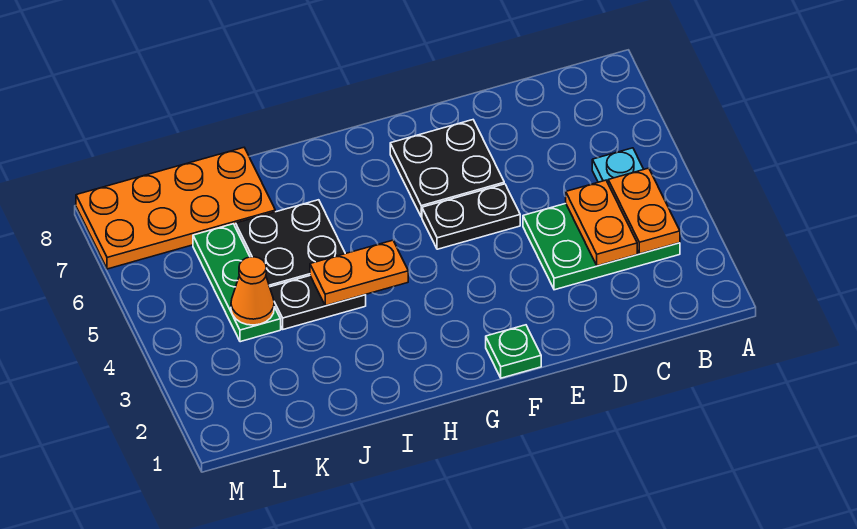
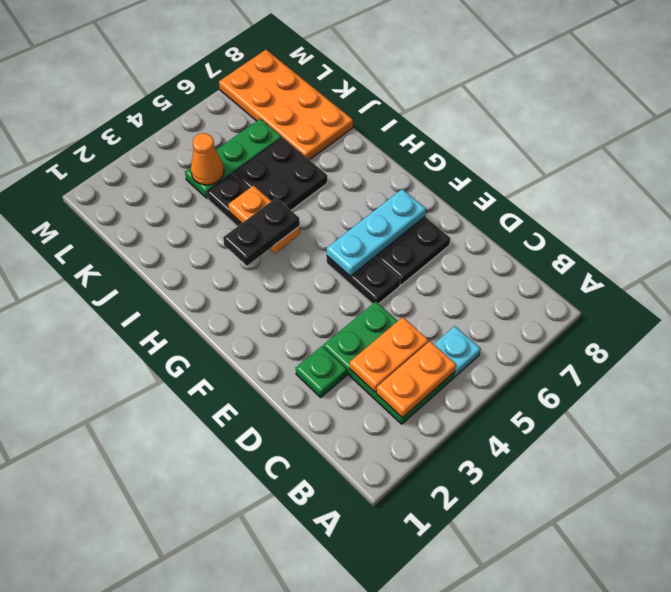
green 1x1 plate [486,325,541,378] -> green 1x1 plate moved to [296,346,347,397]
none -> cyan 1x3 plate [327,189,426,276]
none -> black 1x2 plate [223,198,300,266]

